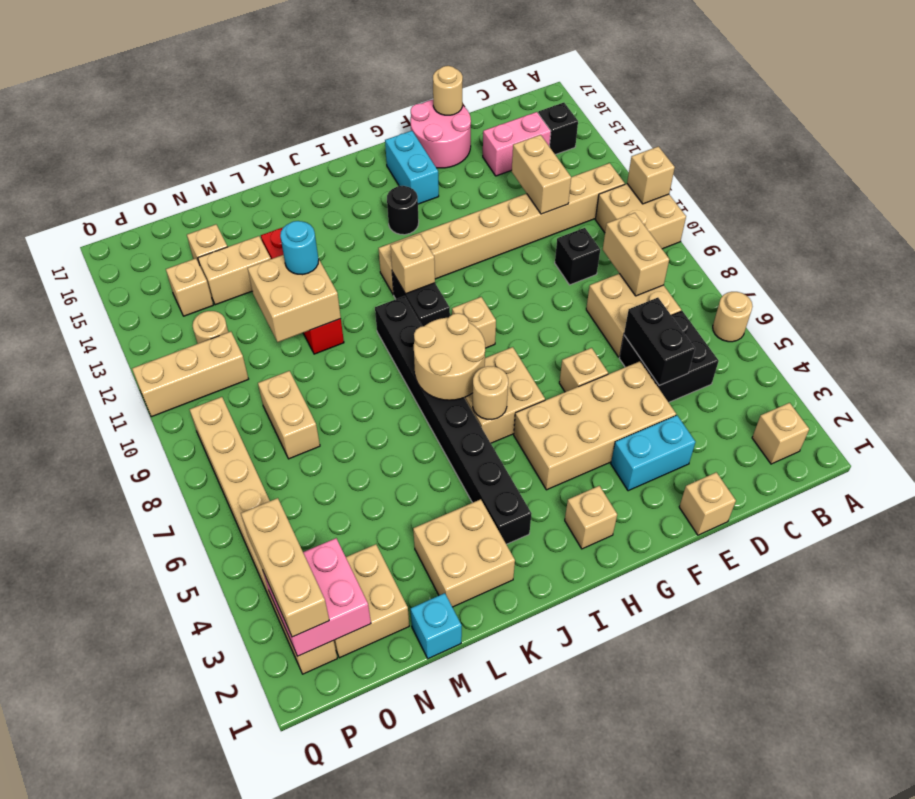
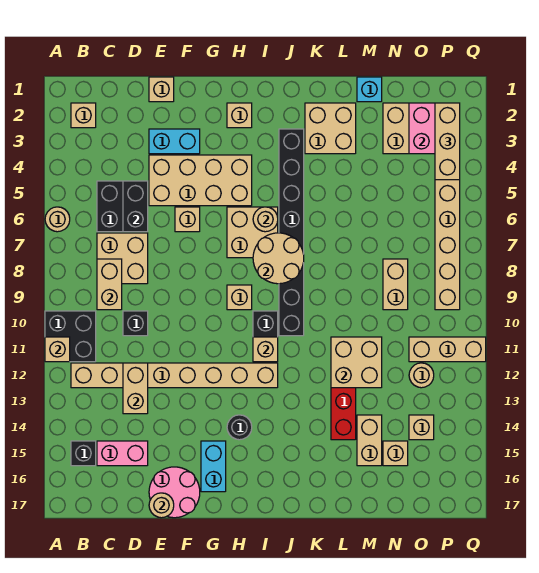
tan 2x2 brick [595,184,686,249] -> black 2x2 brick [45,311,96,362]
cyan 1x1 round brick [280,221,319,275] -> none
tan 1x2 brick [198,236,271,305] -> tan 1x2 brick turned to [357,415,382,466]

